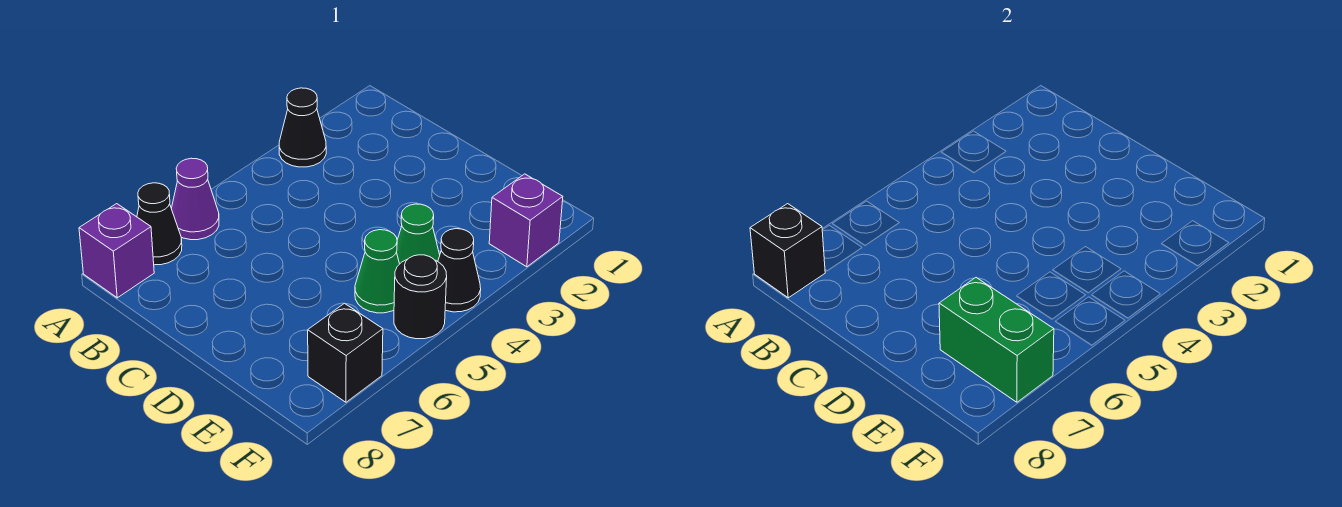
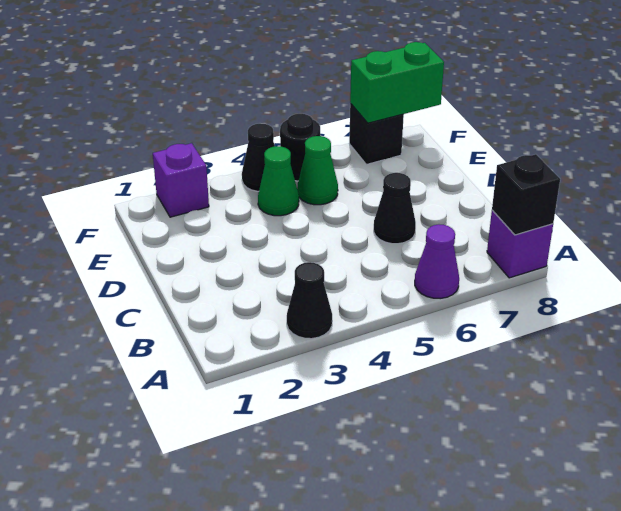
black 1x1 cone [137,183,182,265] -> black 1x1 cone moved to [374,173,416,244]
green 1x2 brick [939,278,1054,402] -> green 1x2 brick turned to [350,42,444,123]

